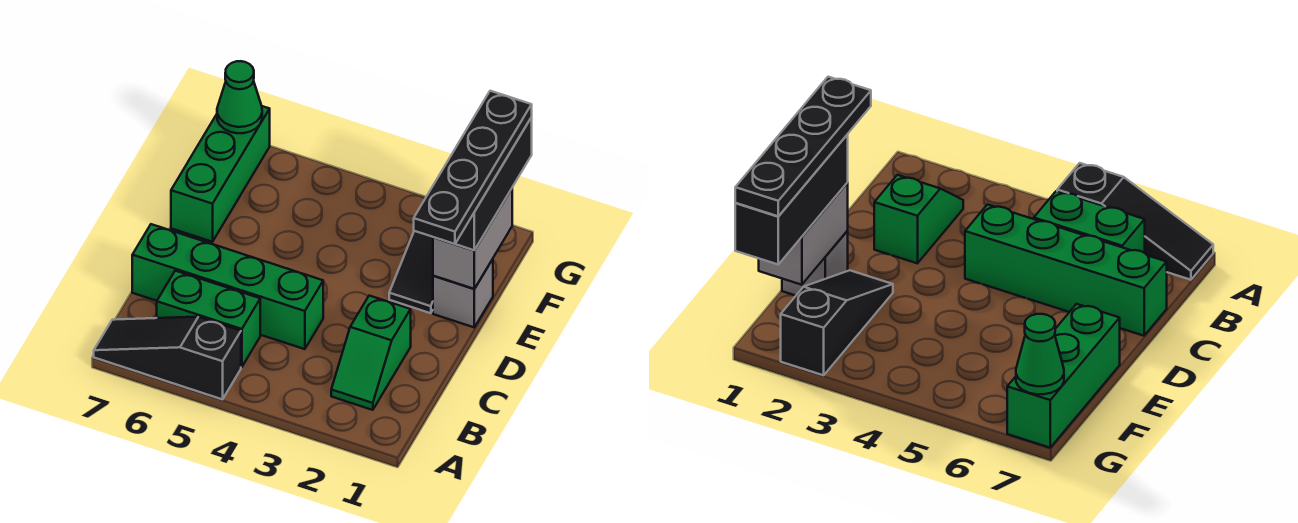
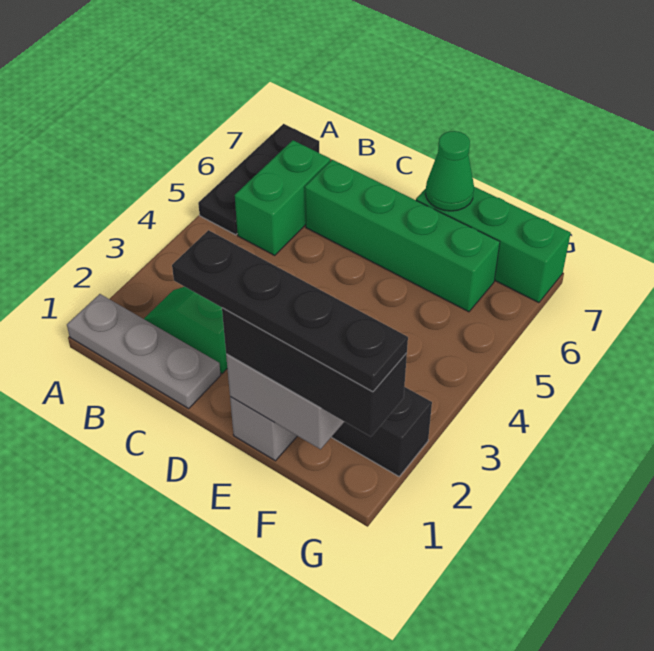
none -> grey 1x3 plate [67,294,221,408]
black 1x3 slope [94,317,241,399] -> black 1x3 plate [198,124,319,235]
green 1x4 brick [132,224,323,349] -> green 1x4 brick turned to [305,160,500,312]
green 1x1 cone [217,61,262,133] -> green 1x1 cone moved to [425,131,474,211]

